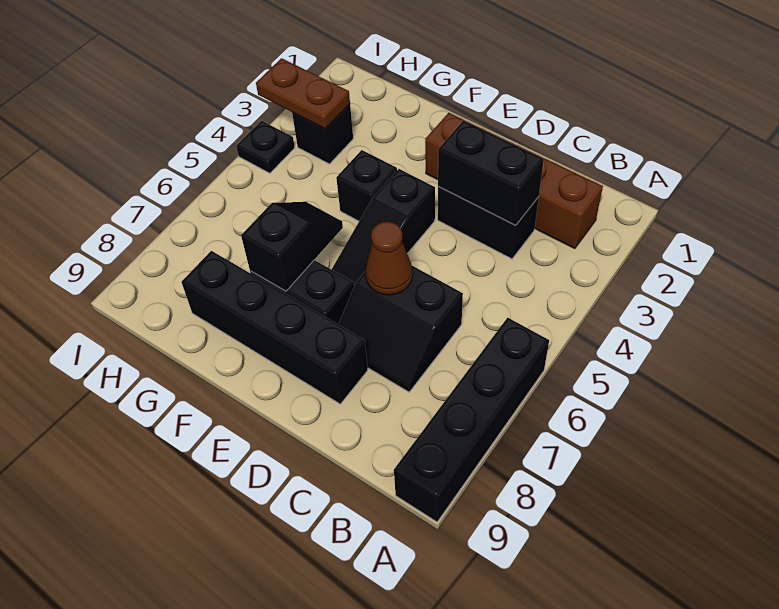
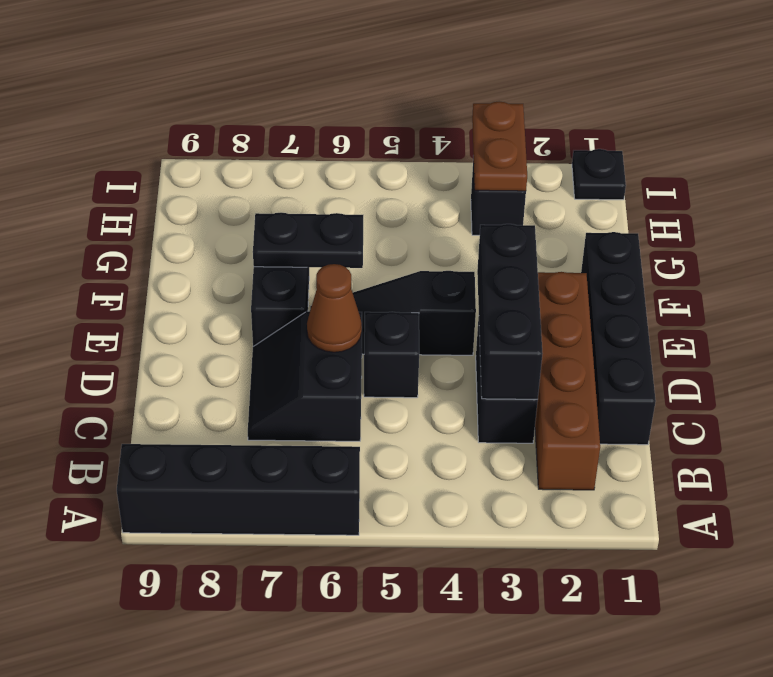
black 1x2 brick [438,121,544,225] -> black 1x3 brick [477,224,543,399]
black 1x4 brick [182,251,368,404] -> black 1x4 brick moved to [581,232,656,445]
black 1x1 brick [336,150,397,221] -> black 1x1 brick moved to [364,312,419,398]
black 1x2 slope [241,202,343,291] -> black 1x2 plate [253,213,363,268]
black 1x1 plate [236,121,295,173] -> black 1x1 plate moved to [572,149,626,200]

